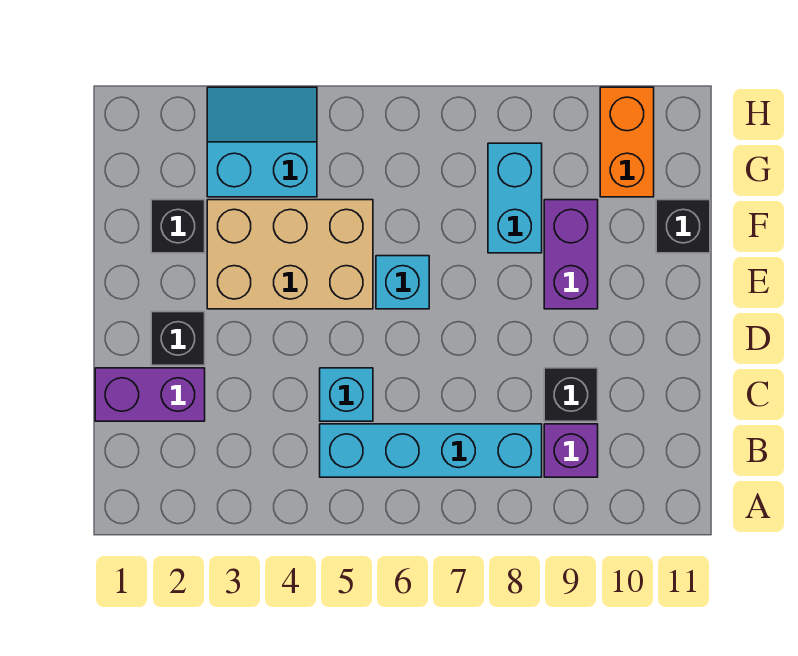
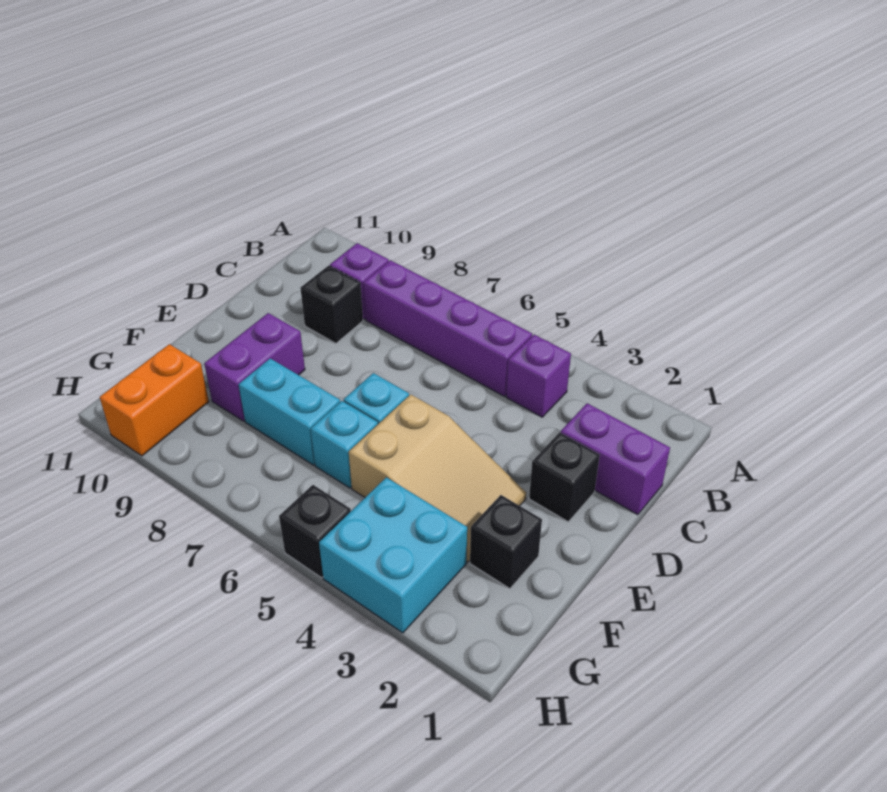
none -> purple 1x1 brick [506,335,571,417]
cyan 1x4 brick [320,424,542,477] -> purple 1x4 brick [363,260,532,396]
cyan 1x1 brick [320,368,373,421] -> cyan 1x1 brick moved to [311,401,378,488]
tan 2x3 brick [207,200,373,309] -> tan 2x3 slope [349,394,526,562]
cyan 1x2 brick [488,143,542,253] -> cyan 1x2 brick turned to [239,359,340,465]
black 1x1 brick [656,200,710,253] -> black 1x1 brick moved to [279,485,351,578]
cyan 2x2 slope [207,87,317,197] -> cyan 2x2 brick [319,477,467,633]

